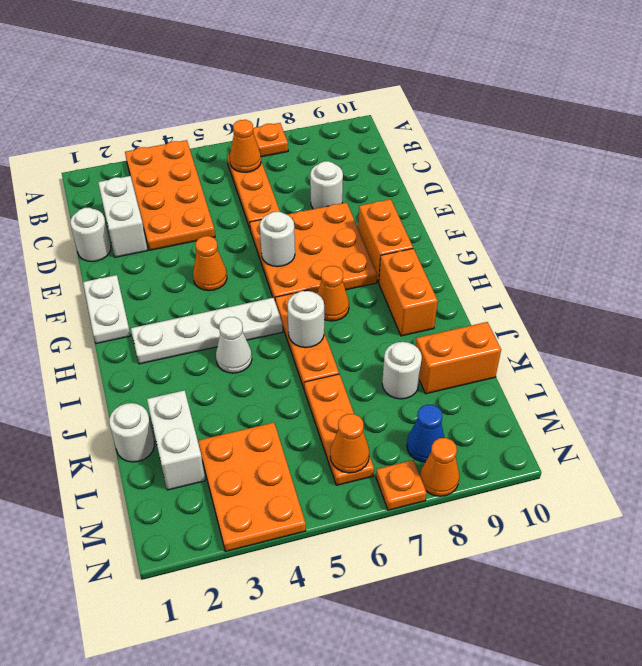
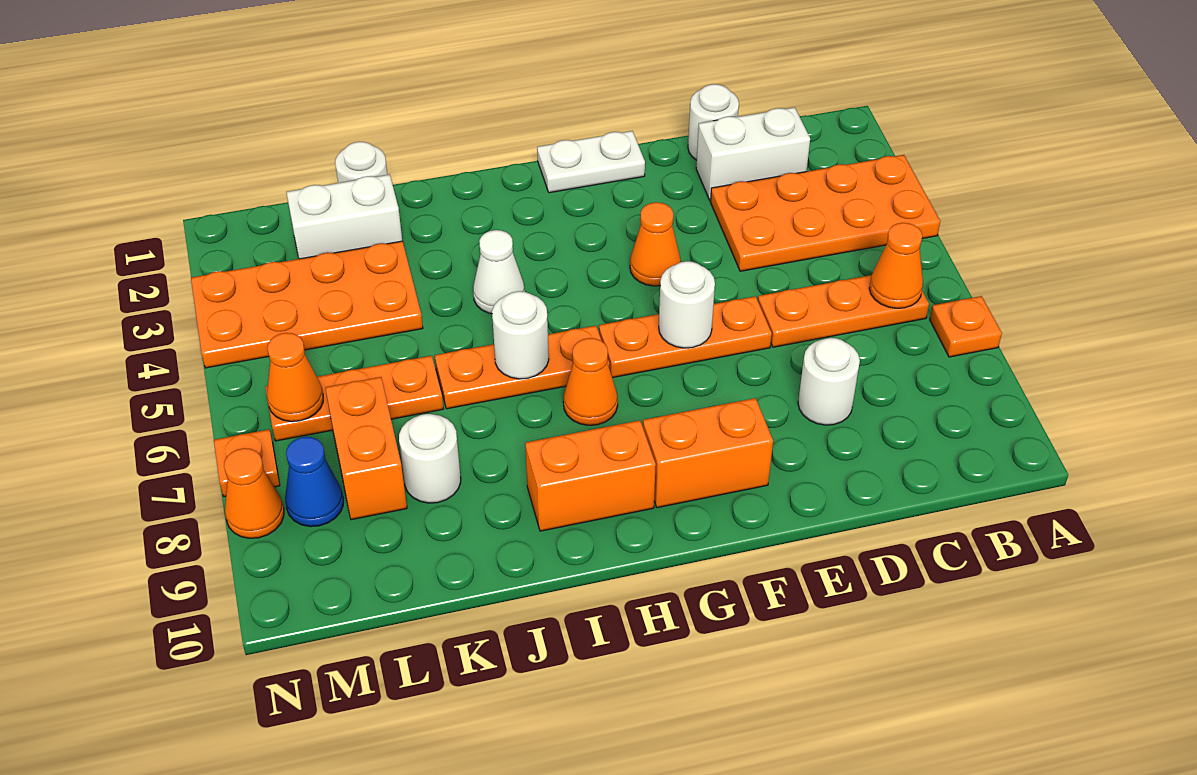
orange 3x3 plate [250,202,377,303] -> orange 1x3 plate [599,296,772,378]
white 1x4 plate [131,298,283,364] -> none
orange 1x2 brick [416,322,501,394] -> orange 1x2 brick moved to [325,377,407,520]
orange 2x3 plate [198,423,306,551] -> orange 2x4 plate [191,241,423,368]

